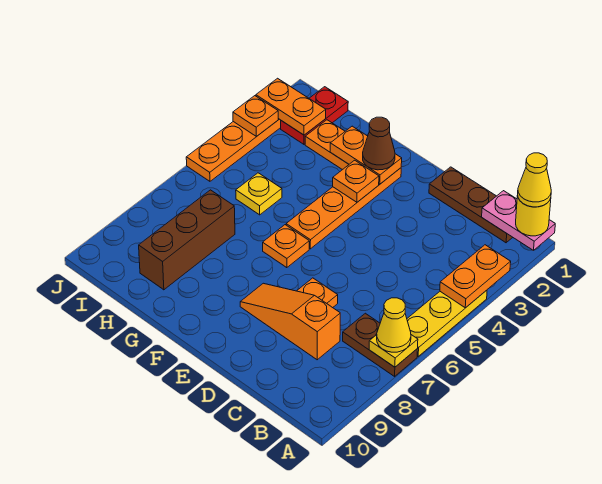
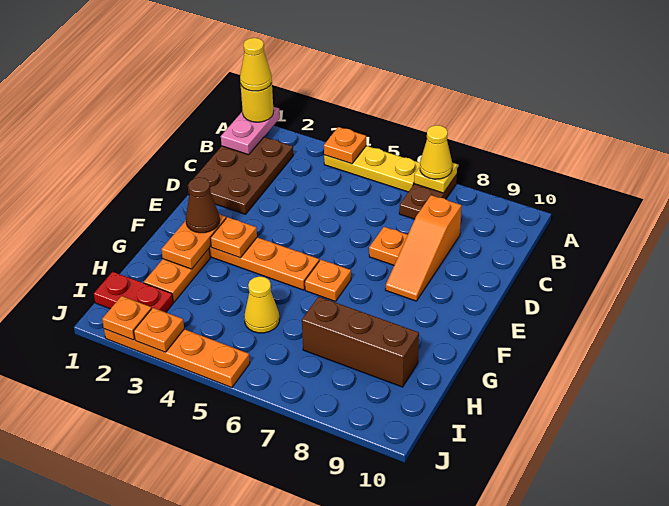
orange 1x2 plate [440,245,511,308] -> orange 1x1 plate [324,127,366,164]
brown 1x3 plate [429,167,513,243] -> brown 2x3 plate [188,137,293,214]
yellow 1x1 plate [236,173,282,215] -> yellow 1x1 cone [244,276,279,333]
orange 1x2 plate [256,78,326,135] -> orange 1x1 plate [102,296,151,340]

